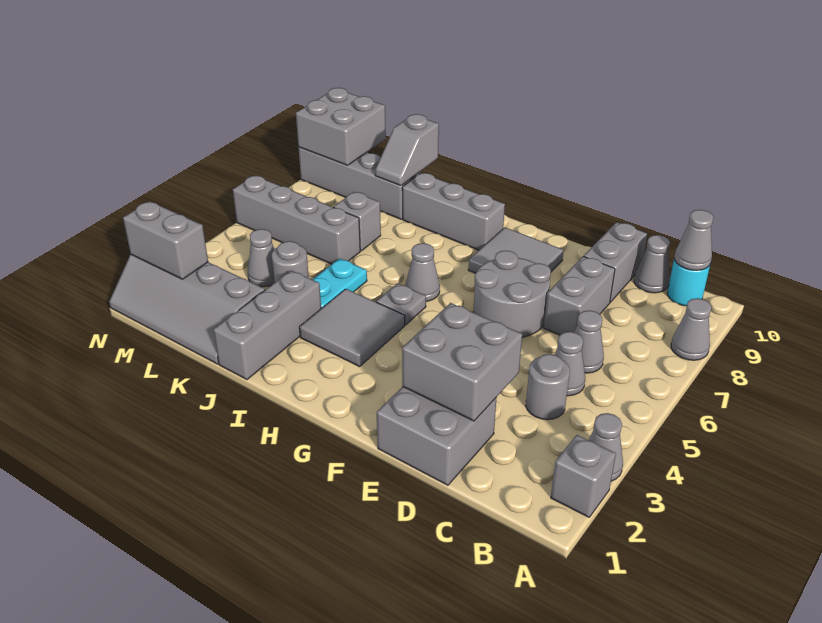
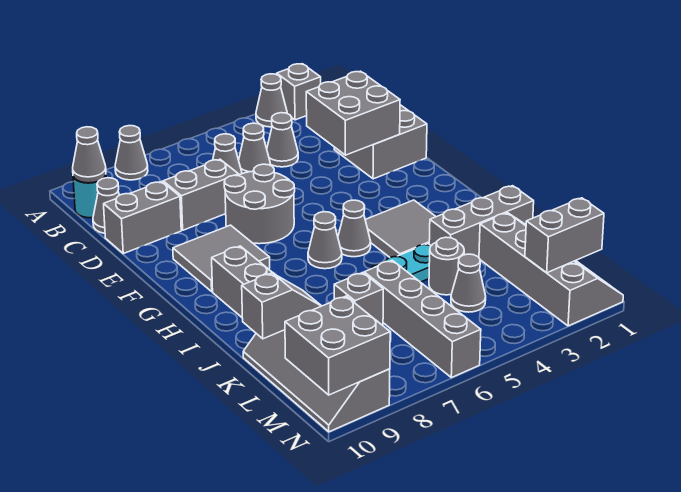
grey 1x1 round brick [526,354,570,420] -> grey 1x1 cone [267,113,298,167]
grey 1x1 plate [377,283,426,325] -> grey 1x1 cone [338,200,371,257]
grey 1x2 brick [123,201,208,279] -> grey 1x2 brick turned to [525,198,604,273]

